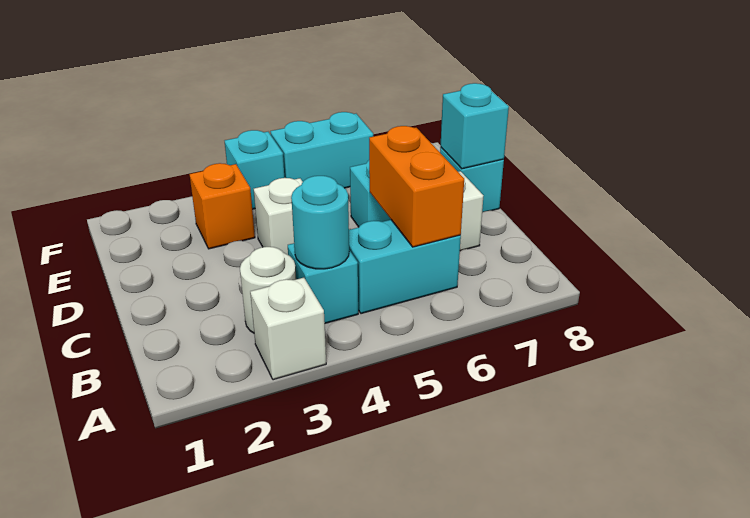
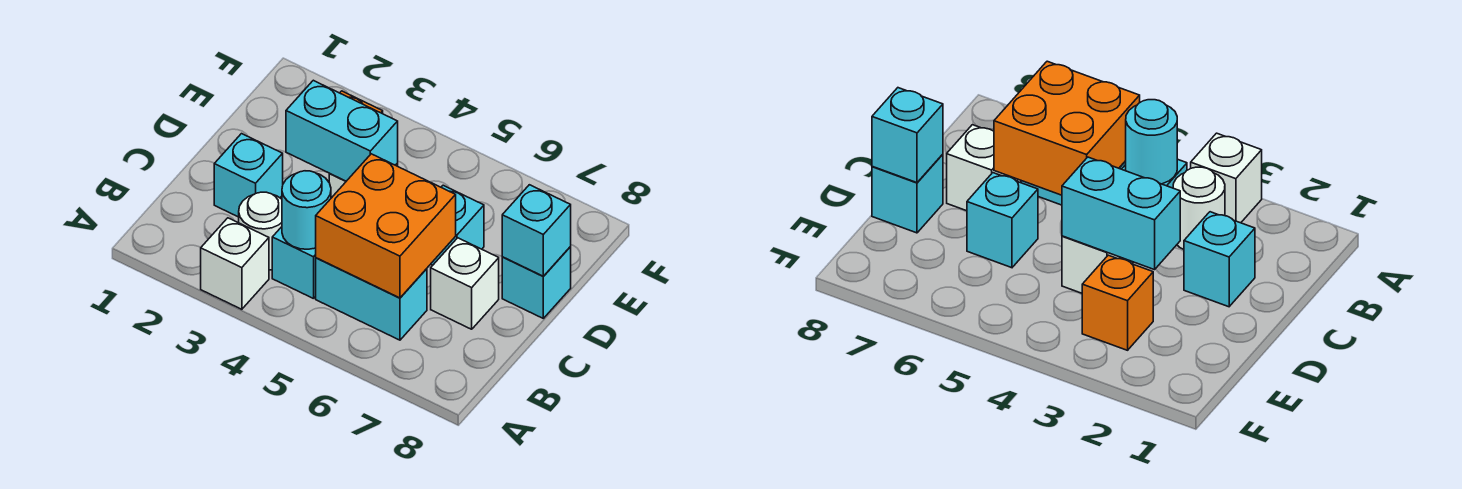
orange 1x2 brick [369,126,464,247] -> orange 2x2 brick [316,154,456,298]
cyan 1x1 brick [225,130,284,209] -> cyan 1x1 brick moved to [214,134,283,217]
cyan 1x2 brick [270,112,373,188] -> cyan 1x2 brick moved to [286,80,398,181]

